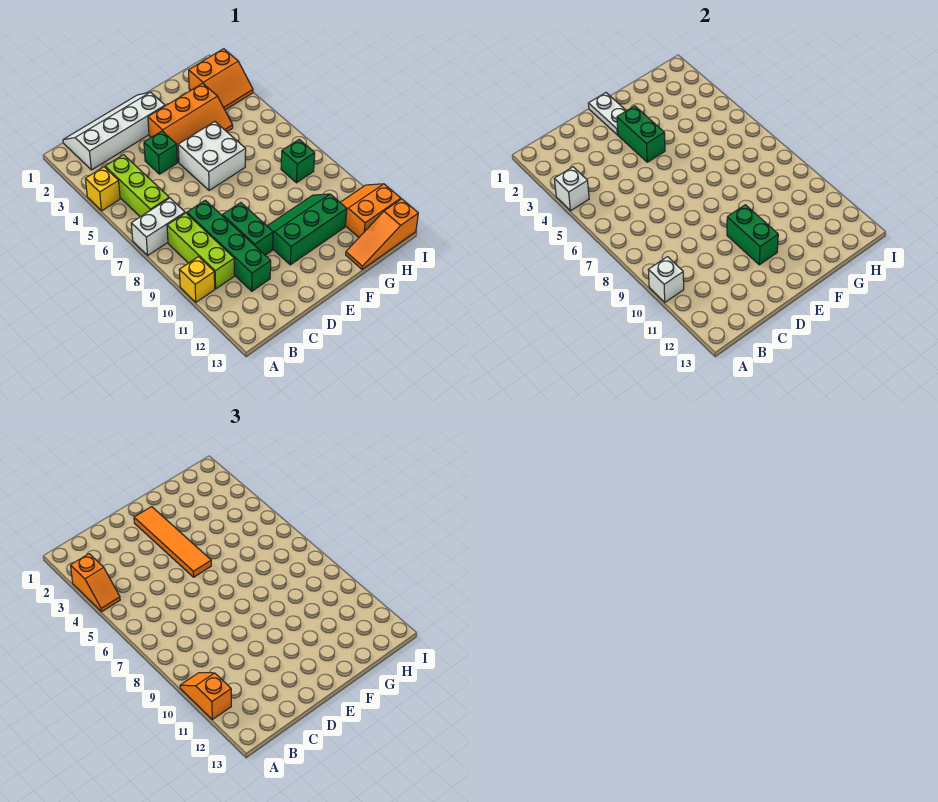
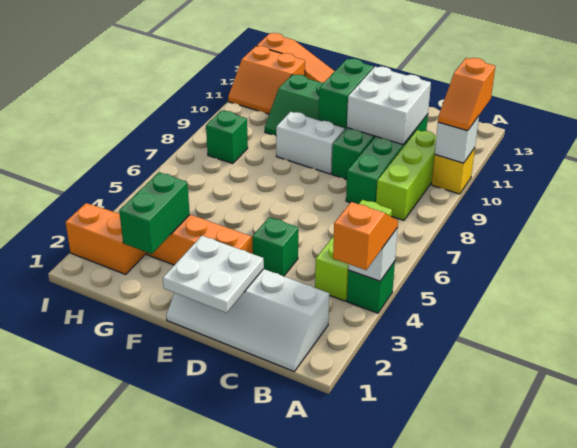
yellow 1x1 brick [85,167,120,211] -> green 1x1 brick [347,261,395,313]
white 1x2 brick [131,198,185,255] -> white 1x2 brick moved to [276,112,345,174]
white 1x2 plate [589,93,626,135] -> white 2x2 plate [163,236,264,313]
orange 1x4 tile [134,507,211,577] -> none
green 1x2 brick [617,106,665,162] -> green 1x2 brick moved to [119,172,190,254]
white 2x2 brick [178,122,246,191] -> white 2x2 brick moved to [347,67,431,145]

